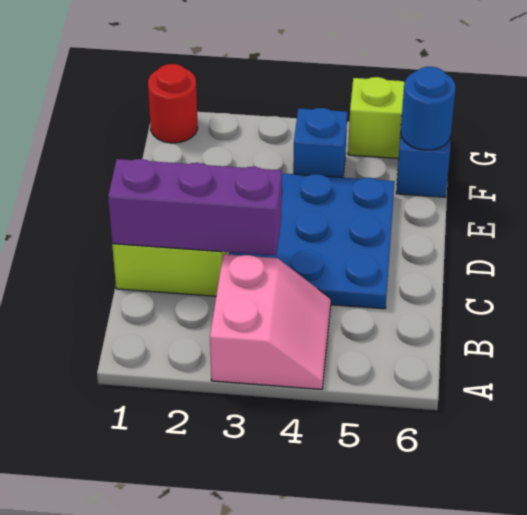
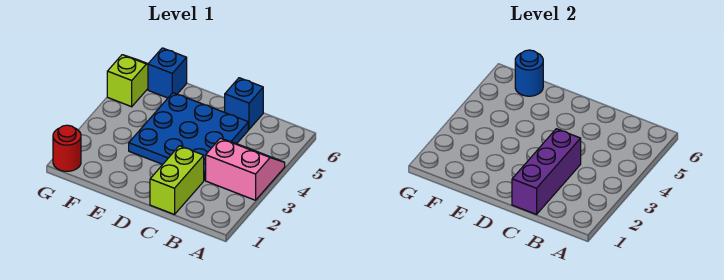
blue 1x1 brick [293,108,347,177] -> blue 1x1 brick moved to [225,78,263,129]

